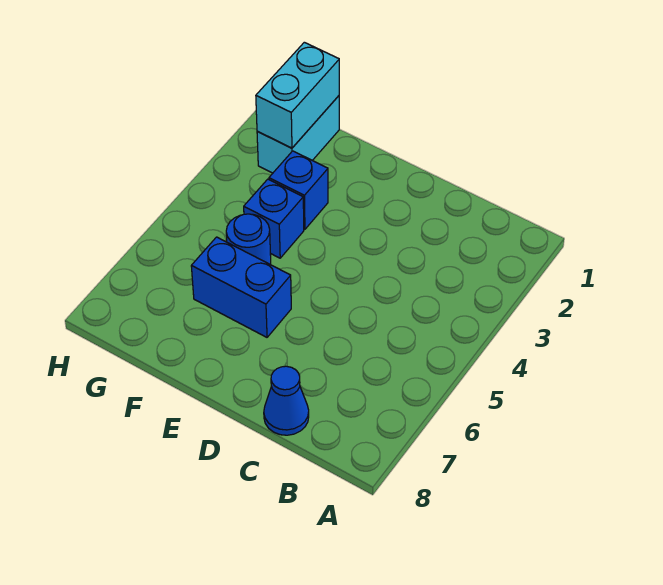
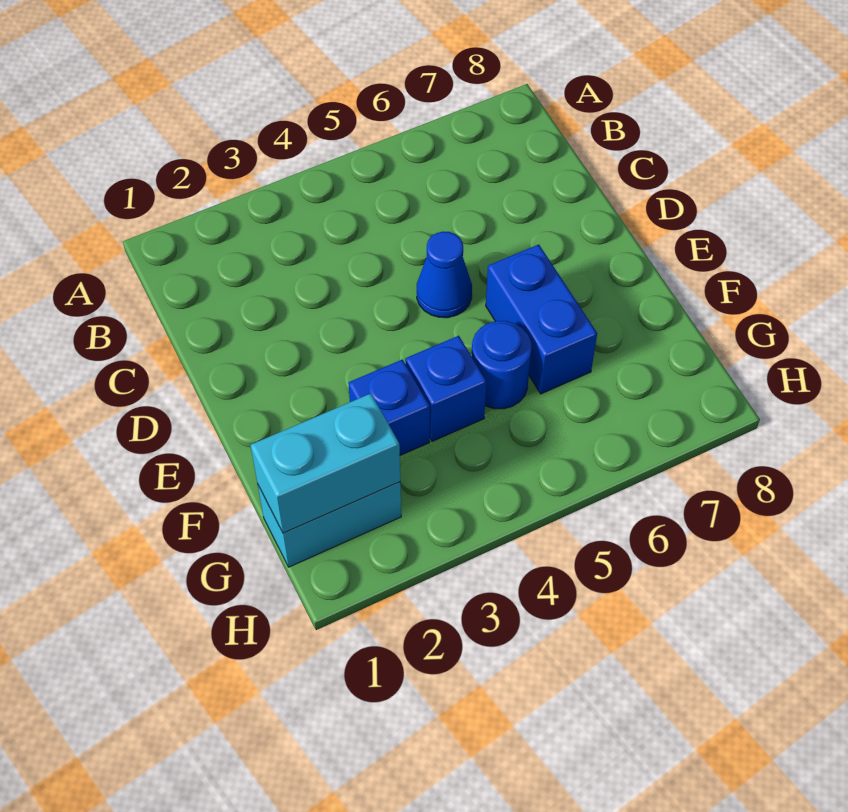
blue 1x1 cone [264,366,309,435] -> blue 1x1 cone moved to [417,232,472,318]

